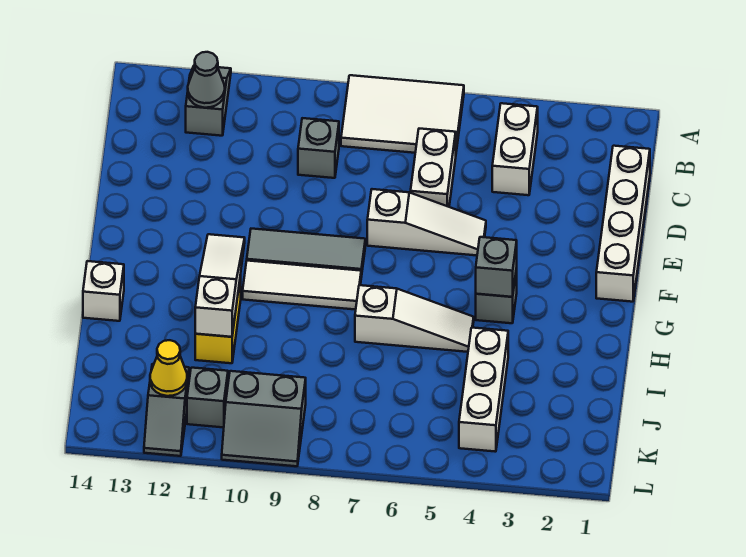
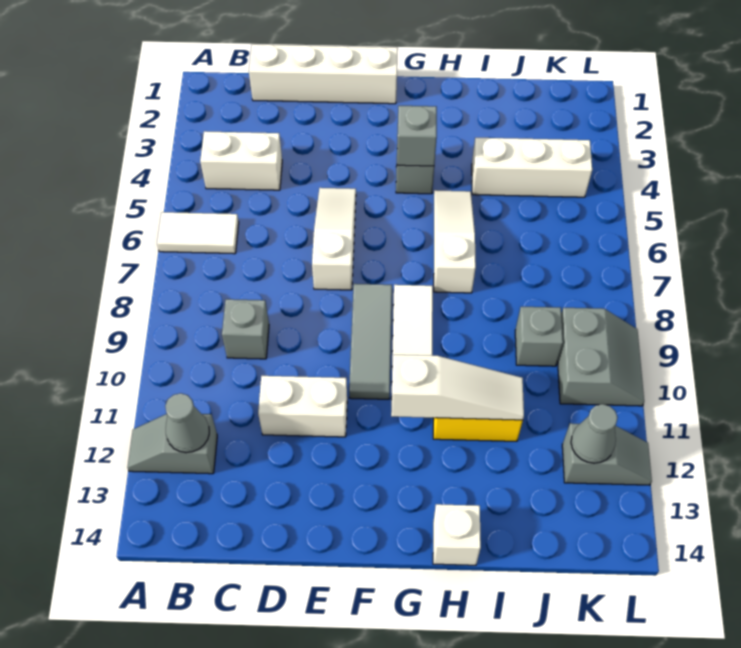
white 2x3 tile [341,75,464,153] -> white 1x2 tile [157,212,239,254]
white 1x2 brick [411,129,456,207] -> white 1x2 brick moved to [258,376,347,437]
white 1x3 slope [195,234,245,337] -> white 1x3 slope turned to [391,355,524,420]
grey 1x1 brick [187,368,228,427] -> grey 1x1 brick moved to [515,307,563,366]
yellow 1x1 cone [150,340,187,396] -> grey 1x1 cone [571,404,618,463]

